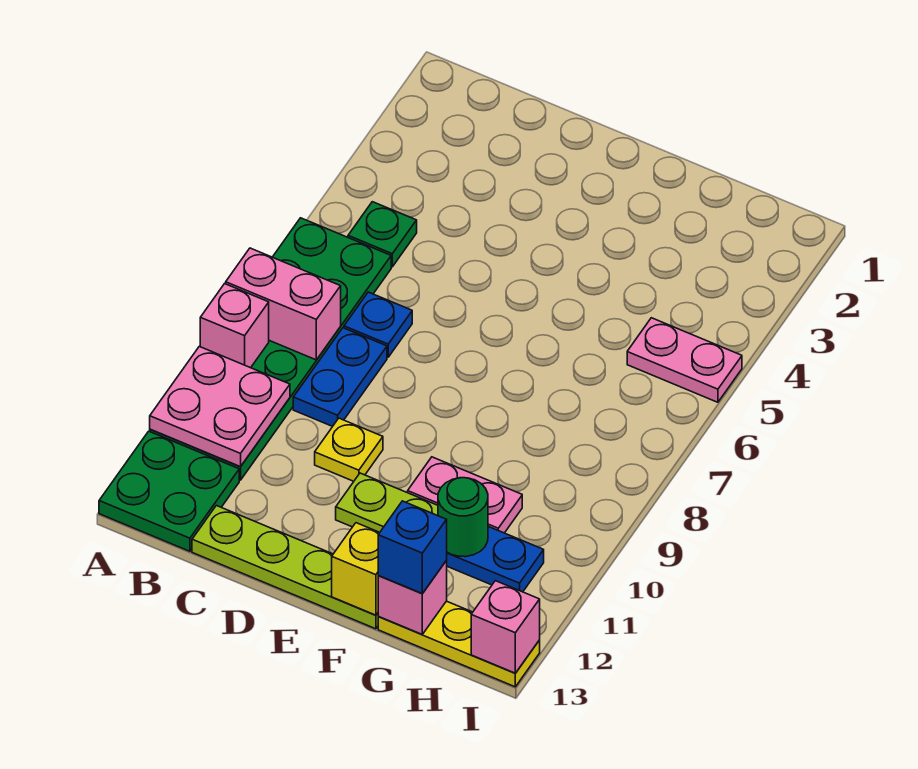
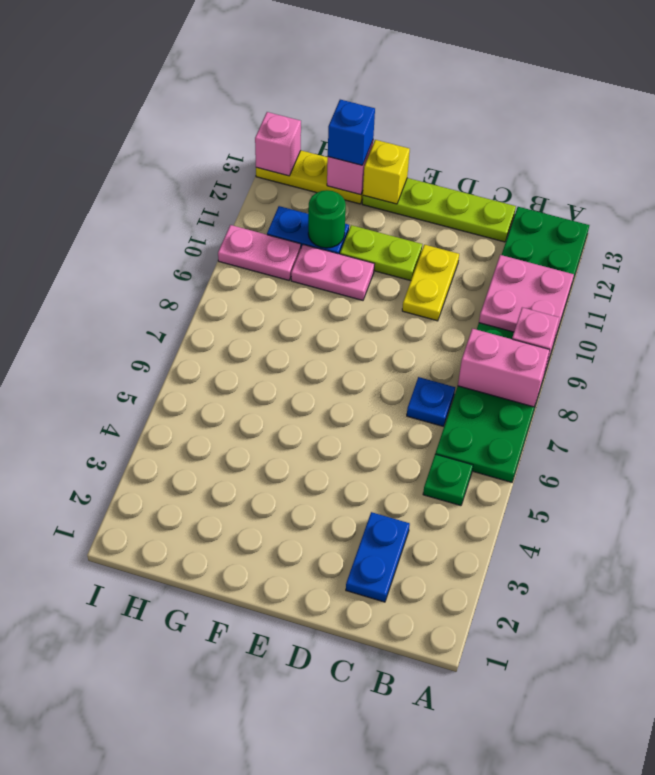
blue 1x2 plate [293,328,387,427] -> blue 1x2 plate moved to [346,512,410,602]
yellow 1x1 plate [315,418,383,481] -> yellow 1x2 plate [402,245,459,321]
pink 1x2 plate [627,318,742,402] -> pink 1x2 plate moved to [218,225,301,280]

